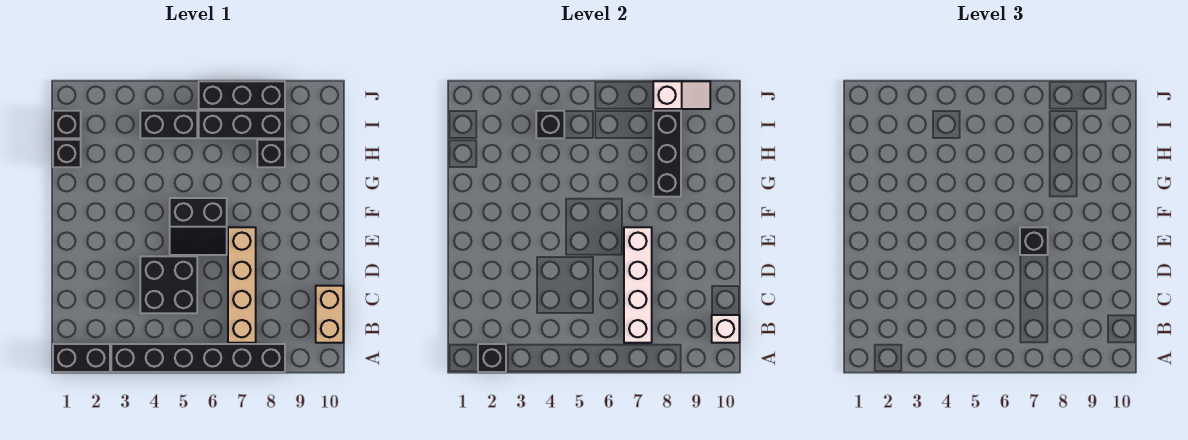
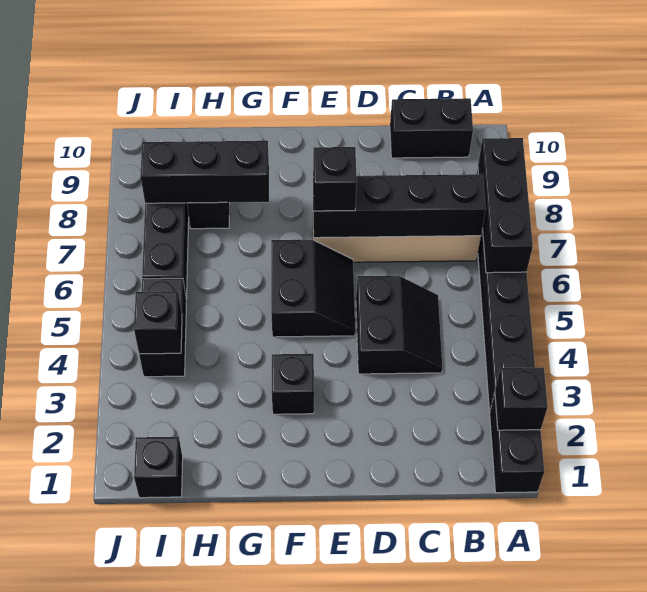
white 1x4 brick [624,227,652,343] -> black 1x4 brick [313,174,486,238]
tan 1x2 brick [316,286,343,343] -> black 1x2 brick [390,98,473,158]
white 1x1 brick [712,315,739,343] -> none
black 2x2 brick [140,256,197,313] -> black 2x2 slope [356,276,442,374]
black 1x1 brick [53,140,81,167] -> black 1x1 brick moved to [272,354,314,414]
black 1x3 brick [199,81,285,109] -> black 1x3 brick moved to [478,138,533,273]
white 1x2 slope [653,81,710,109] -> none

